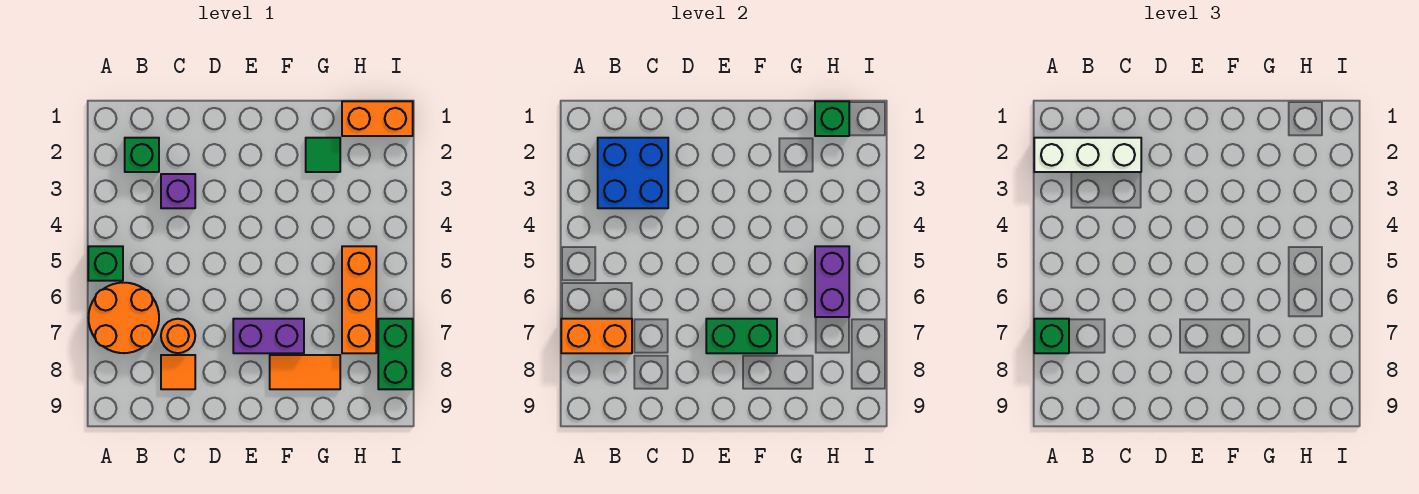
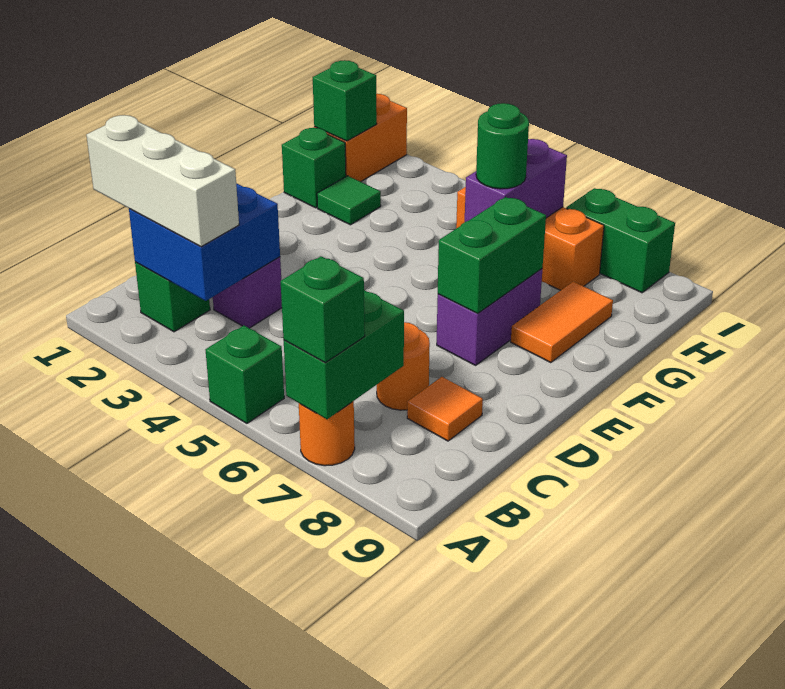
white 1x3 brick [1034,138,1141,172] -> white 1x3 brick turned to [86,115,239,247]
orange 2x2 round brick [88,283,159,353] -> orange 1x1 round brick [299,401,355,466]
orange 1x2 brick [561,319,632,353] -> green 1x2 brick [284,290,404,419]
none -> green 1x1 brick [282,128,346,208]
none -> green 1x1 round brick [476,103,529,189]
purple 1x2 brick [815,246,849,317] -> purple 1x2 brick turned to [465,139,567,222]

